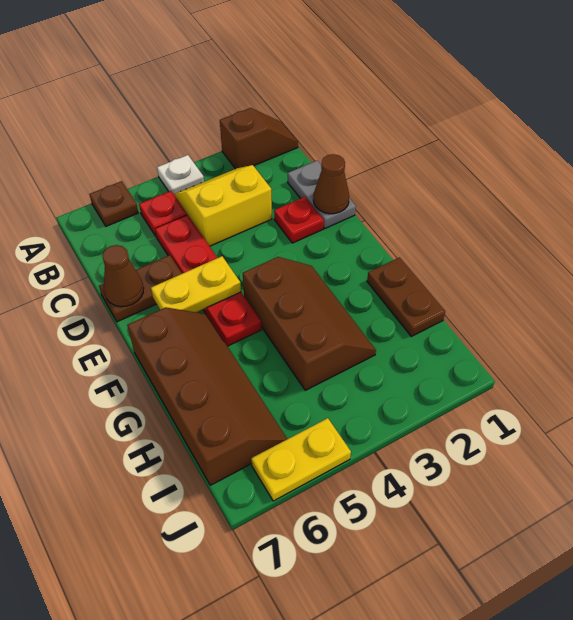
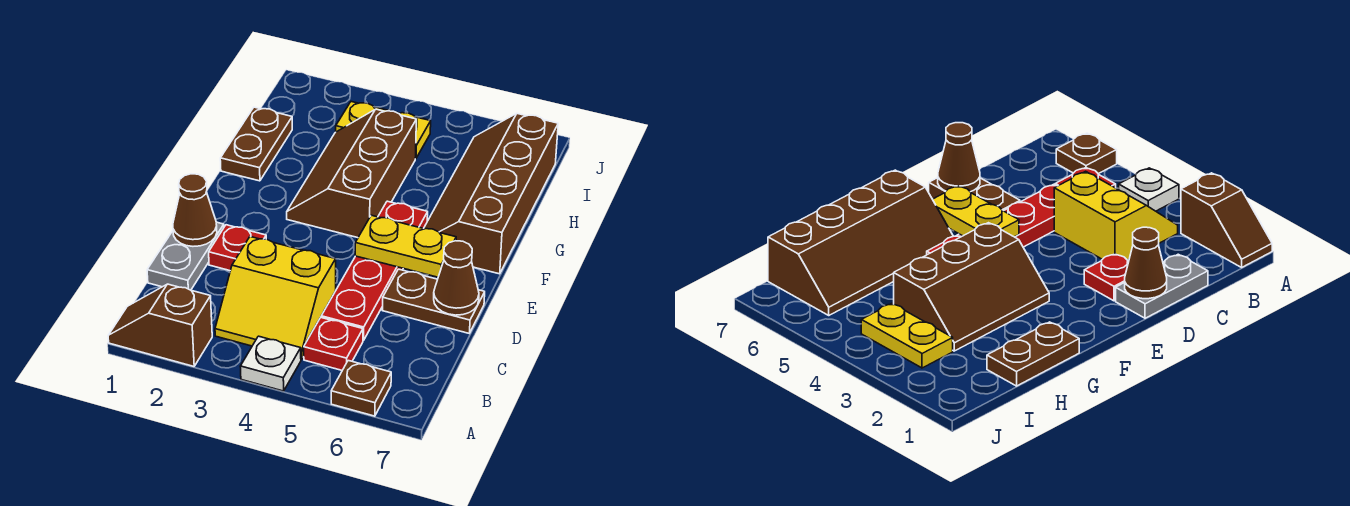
yellow 1x2 plate [251,418,351,501] -> yellow 1x2 plate moved to [336,102,431,159]

